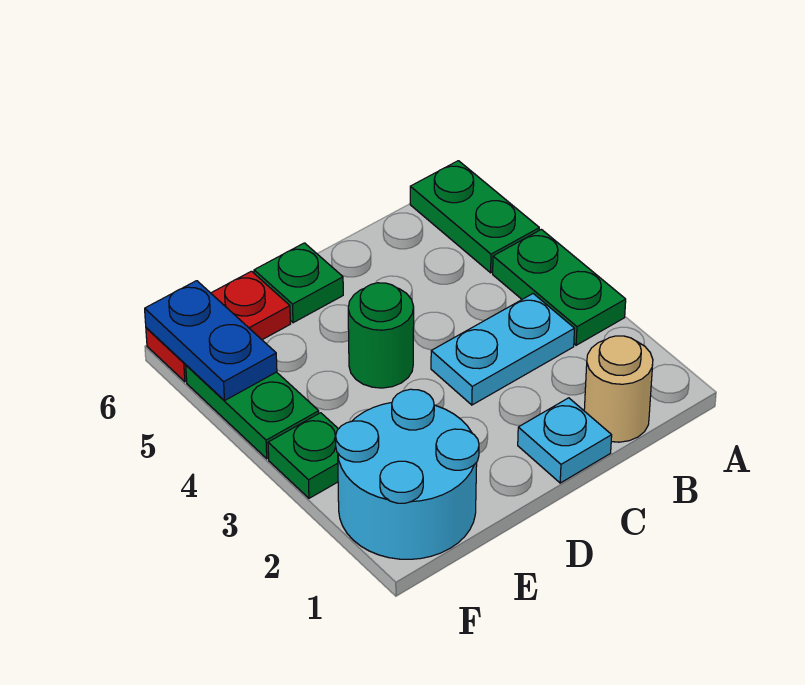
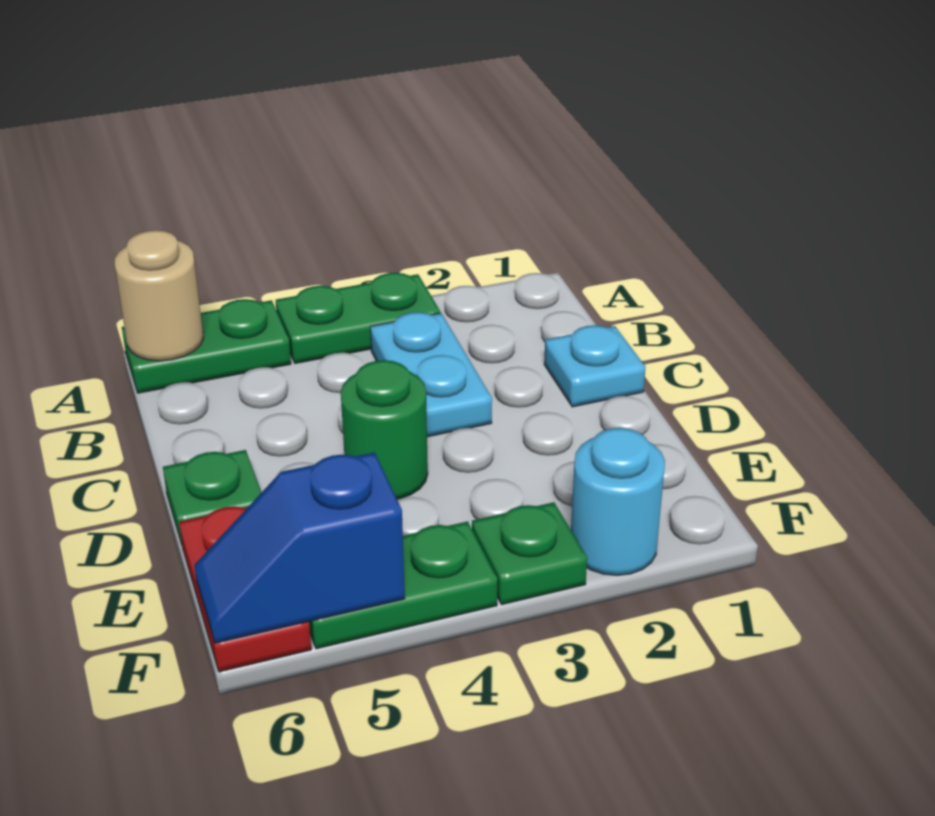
tan 1x1 round brick [584,336,653,442] -> tan 1x1 round brick moved to [115,230,203,361]
cyan 2x2 round brick [336,389,479,559] -> cyan 1x1 round brick [571,428,665,576]
blue 1x2 plate [145,281,277,401] -> blue 1x2 slope [194,452,405,643]

